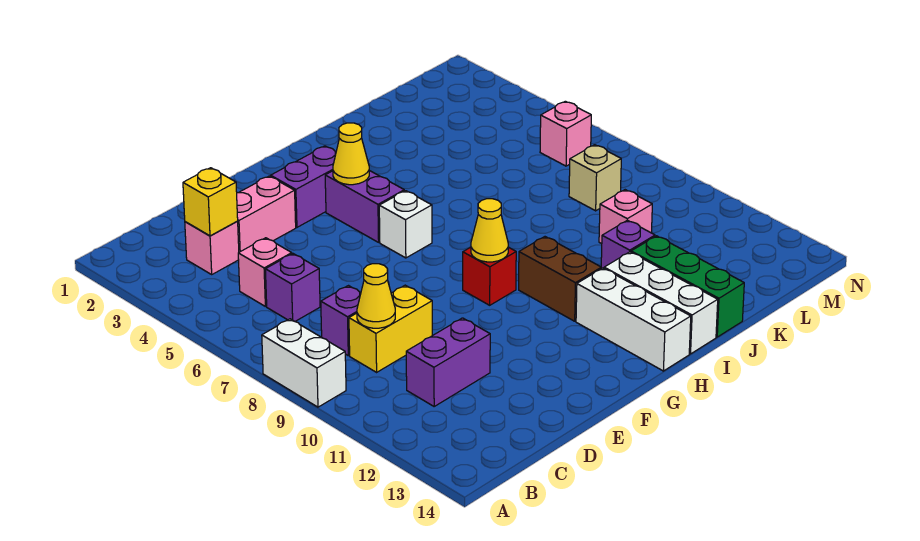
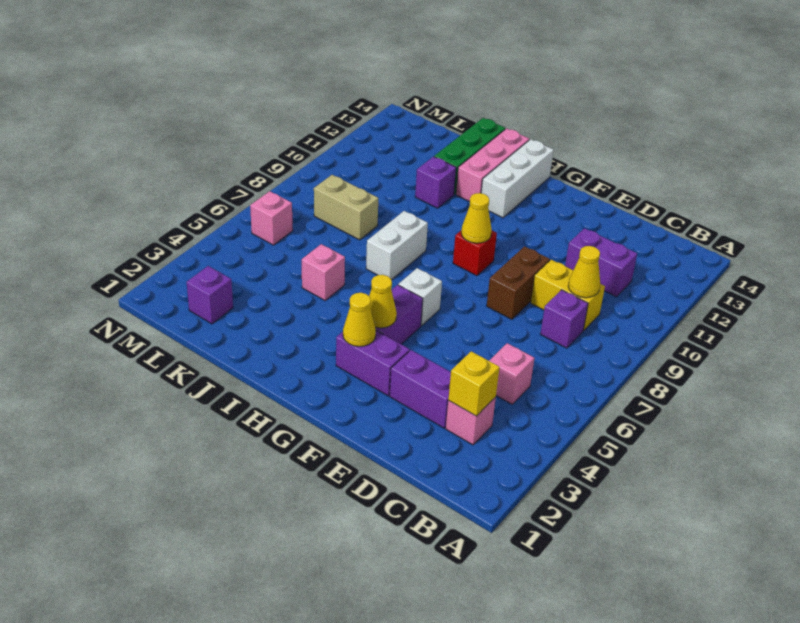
white 1x2 brick [262,319,346,407] -> white 1x2 brick moved to [366,211,428,280]
purple 1x1 brick [265,254,320,321] -> purple 1x1 brick moved to [187,266,233,324]
pink 1x2 brick [237,176,296,252] -> purple 1x2 brick [390,350,451,428]
none -> yellow 1x1 cone [343,293,376,347]
brown 1x2 brick [519,237,601,321] -> brown 1x2 brick moved to [487,246,550,319]
white 1x3 brick [604,252,718,354] -> pink 1x3 brick [456,128,529,202]
pink 1x1 brick [599,190,652,244] -> pink 1x1 brick moved to [302,244,345,300]
tan 1x1 brick [569,145,621,211] -> tan 1x2 brick [314,175,378,240]

